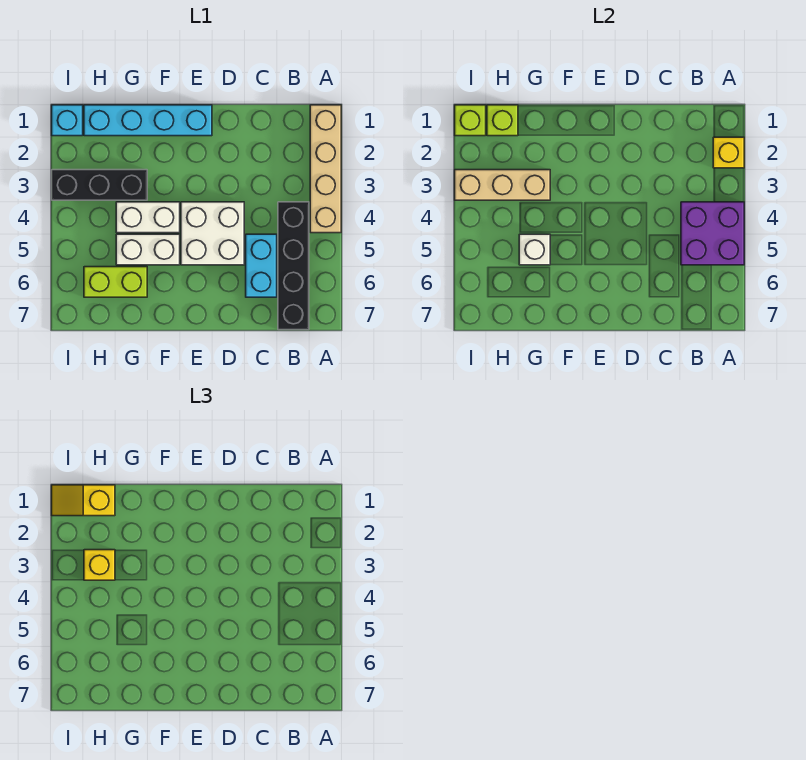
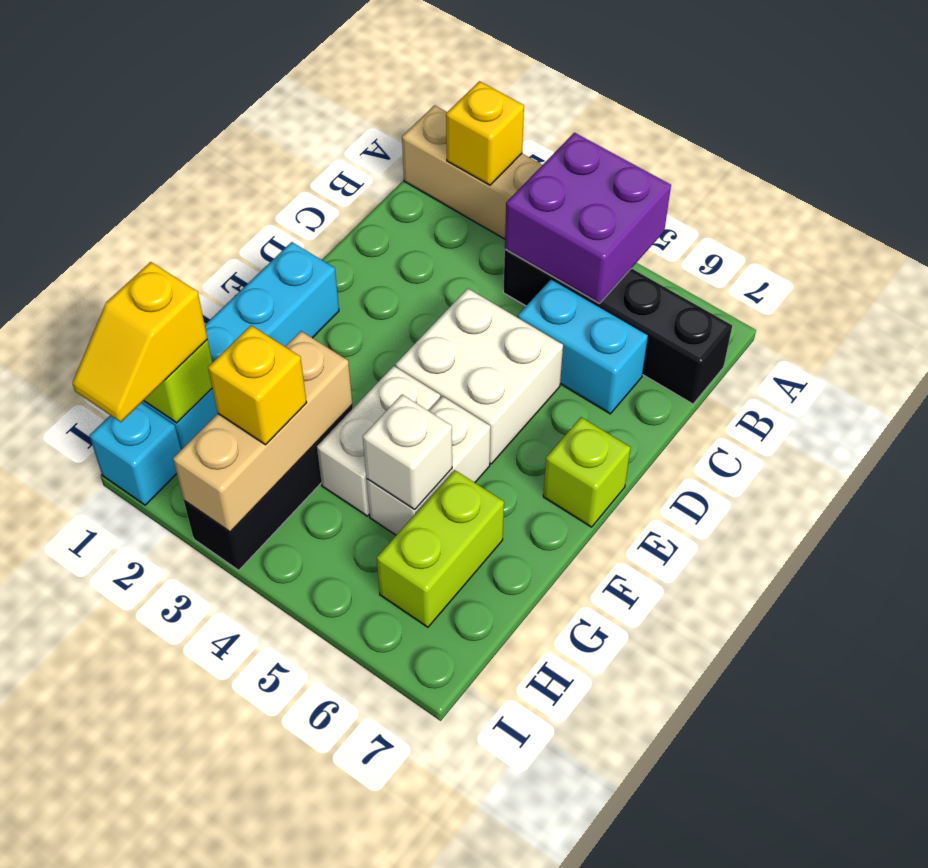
lime 1x1 brick [455,105,486,136] -> lime 1x1 brick moved to [543,417,631,527]

